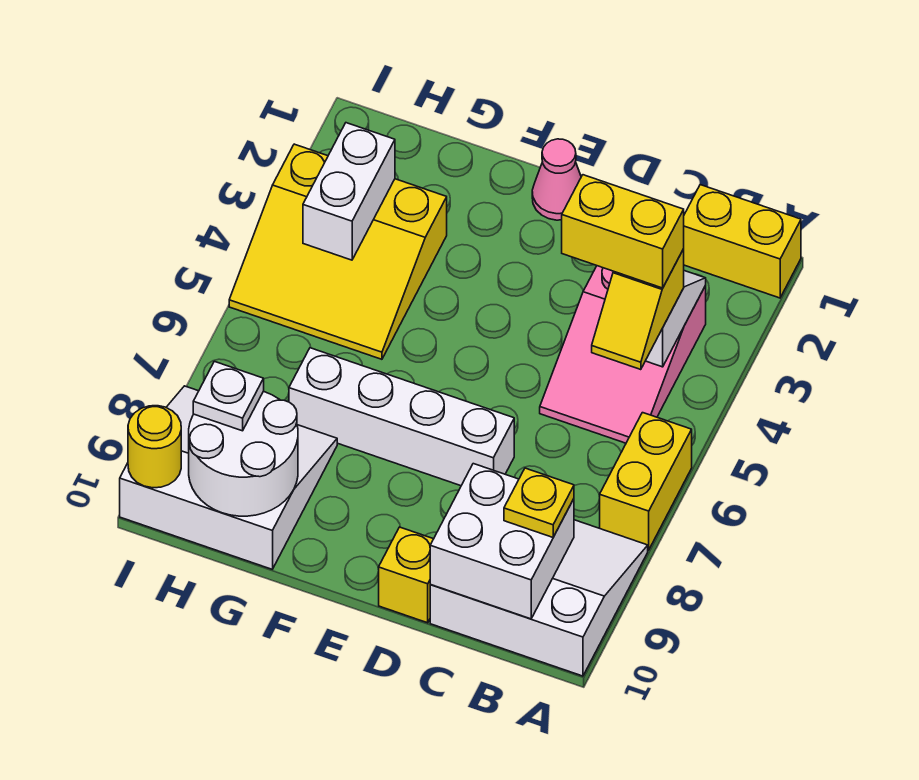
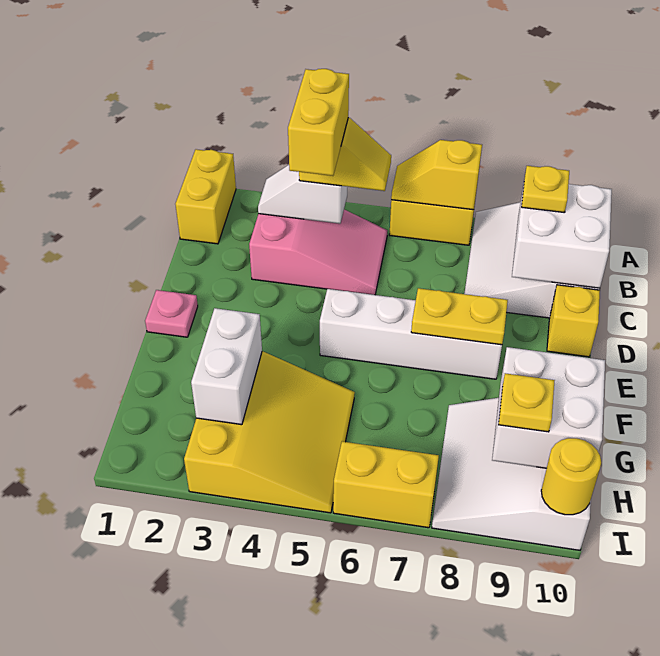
none -> yellow 1x2 slope [391,140,482,210]
white 1x4 brick [289,348,514,486] -> white 1x4 brick turned to [320,289,502,379]
pink 1x1 cone [532,139,581,220] -> pink 1x1 plate [145,290,198,337]
none -> yellow 1x2 plate [411,288,508,345]
white 2x2 round brick [189,391,298,516] -> white 2x2 brick [492,347,605,468]
white 1x2 brick [303,123,395,260] -> white 1x2 brick turned to [191,308,262,425]
white 1x1 plate [193,361,264,431] -> yellow 1x1 plate [498,373,555,432]
none -> yellow 1x2 brick [333,441,439,528]

